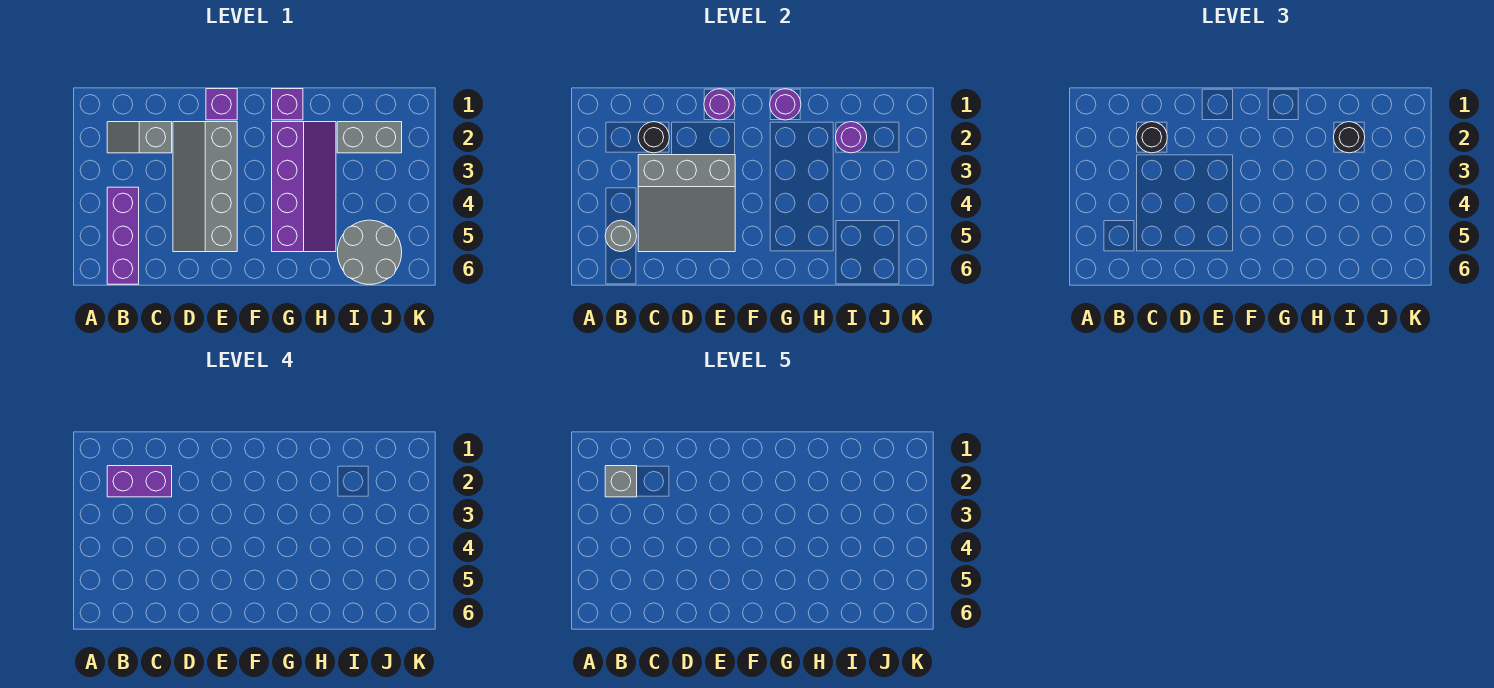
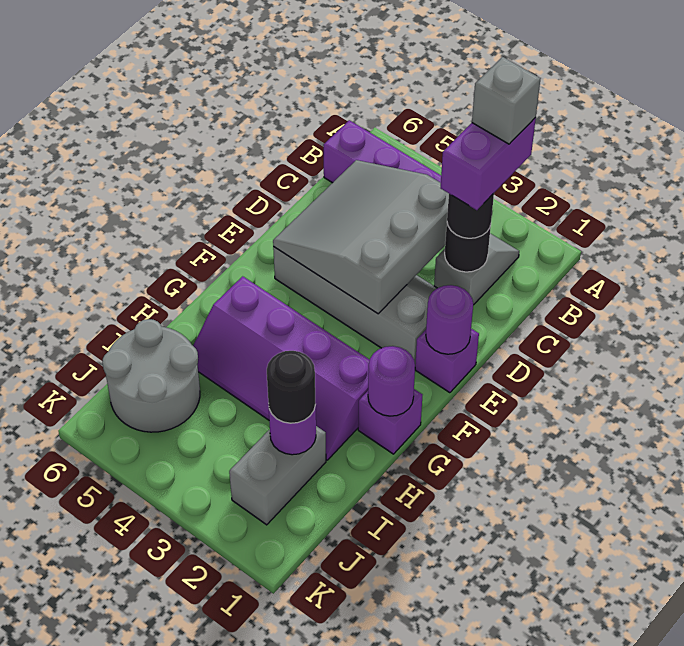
grey 1x1 round brick [605,220,637,252] -> none

